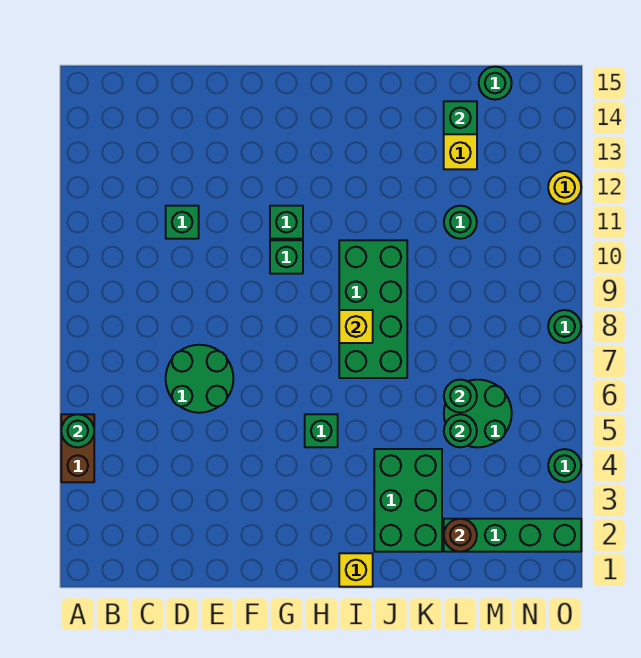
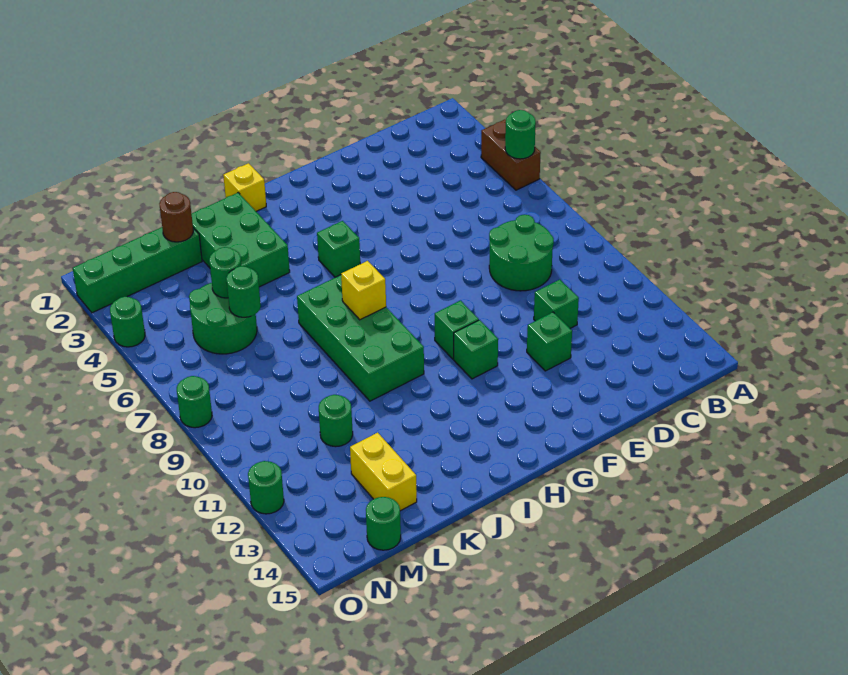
green 2x2 round brick [166,345,233,413] -> green 2x2 round brick moved to [489,215,554,291]
green 1x1 brick [444,101,477,134] -> green 1x1 brick moved to [527,312,572,371]
yellow 1x1 round brick [548,171,581,204] -> green 1x1 round brick [248,461,284,514]

